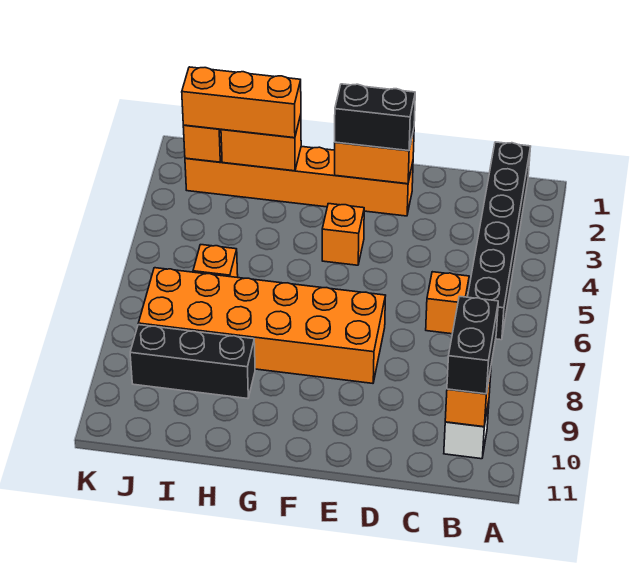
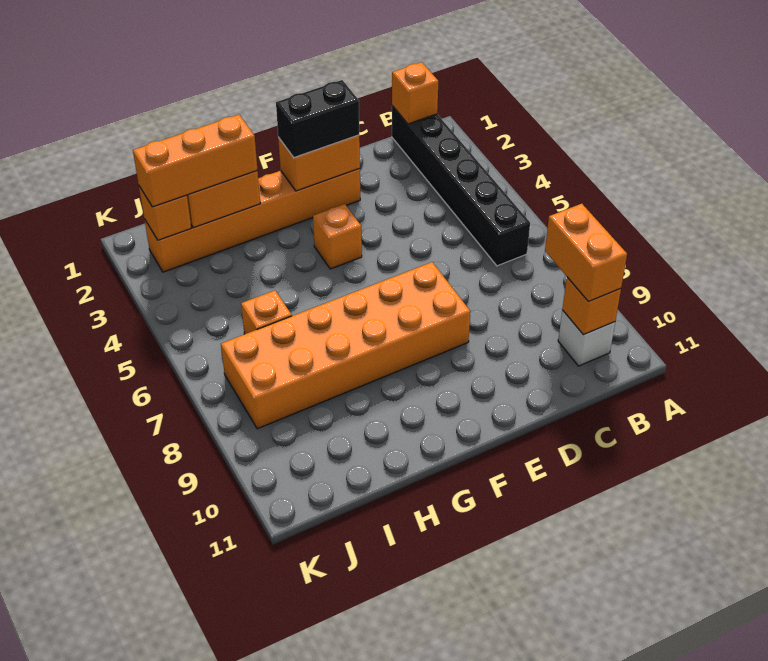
black 1x2 brick [447,296,498,394] -> orange 1x2 brick [545,204,627,302]
orange 1x1 brick [426,272,469,334] -> orange 1x1 brick moved to [392,62,438,124]
black 1x3 brick [130,325,255,399] -> none

